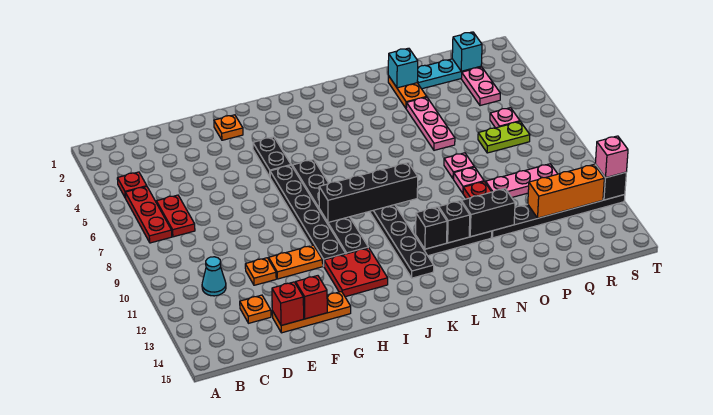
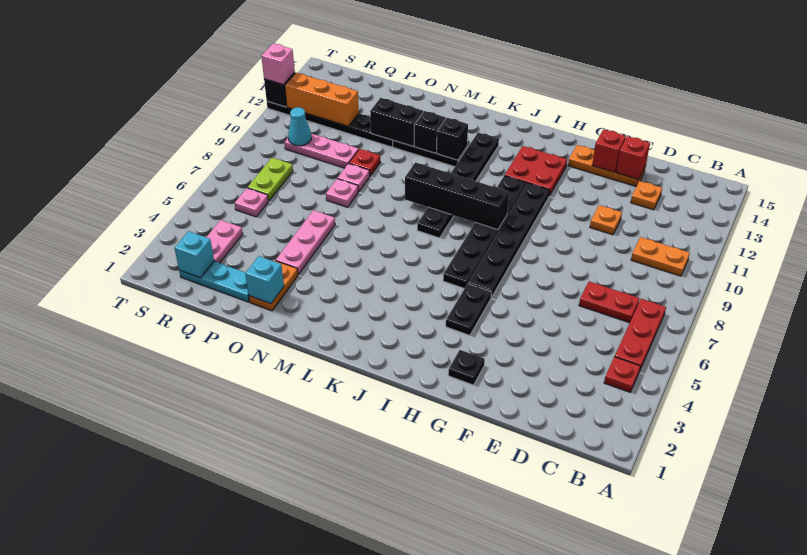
red 1x2 plate [156,195,195,237] -> red 1x2 plate turned to [579,281,640,323]
cyan 1x1 cone [202,257,226,296] -> cyan 1x1 cone moved to [288,107,311,146]
orange 1x2 plate [269,245,323,279] -> orange 1x2 plate moved to [631,237,690,276]
orange 1x1 plate [214,115,243,140] -> black 1x1 plate [448,350,485,385]
lime 1x2 plate [478,122,530,153] -> lime 1x2 plate turned to [248,158,293,201]

